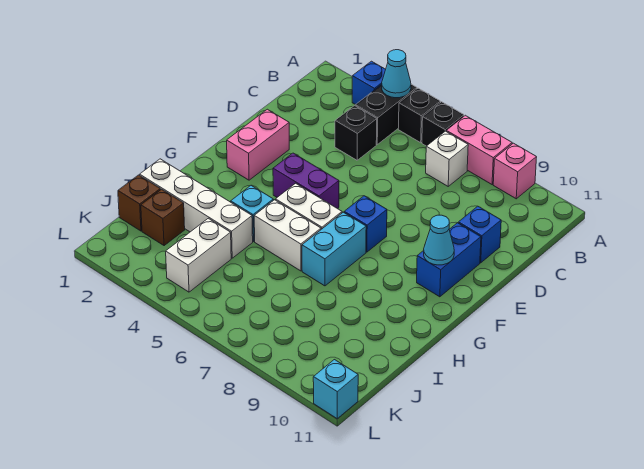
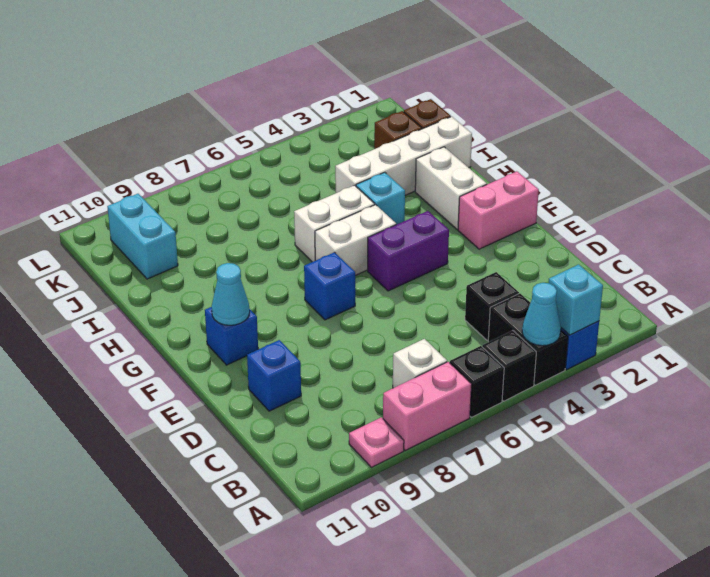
pink 1x1 brick [493,143,537,199] -> pink 1x1 plate [349,417,404,467]
pink 1x2 brick [227,109,289,180] -> pink 1x2 brick turned to [458,171,539,249]
blue 1x2 brick [417,223,481,297] -> blue 1x1 brick [205,307,258,365]
cyan 1x2 brick [302,212,366,286] -> cyan 1x2 brick moved to [107,194,178,279]
white 1x2 brick [166,218,231,292] -> white 1x2 brick moved to [415,147,487,229]
cyan 1x1 brick [313,360,358,419] -> cyan 1x1 brick moved to [549,264,603,335]

